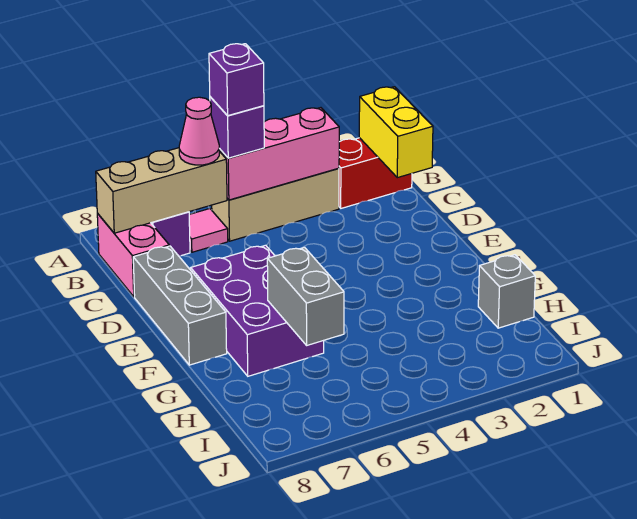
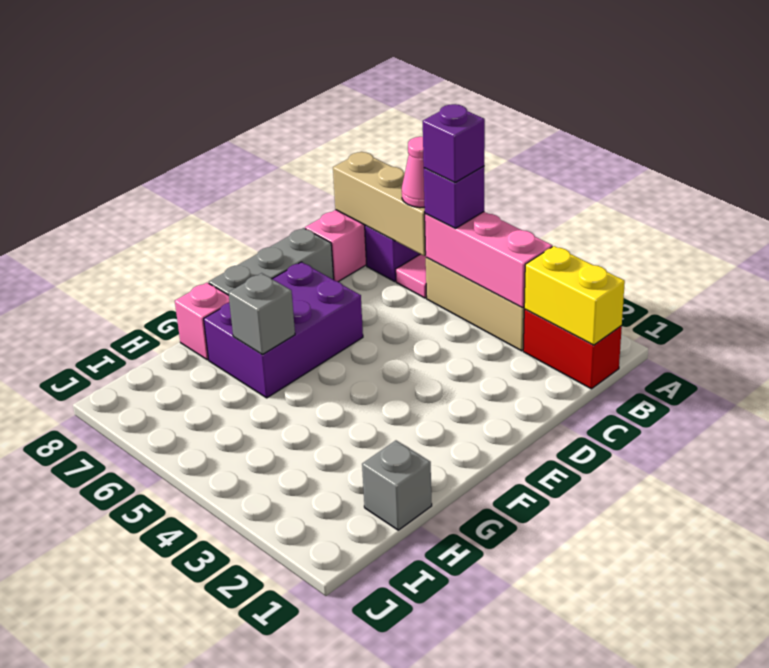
yellow 1x2 brick [359,87,433,178] -> yellow 1x2 brick turned to [524,246,625,345]
grey 1x2 brick [267,247,344,345] -> grey 1x1 brick [228,273,295,355]
none -> pink 1x1 brick [175,283,229,360]

